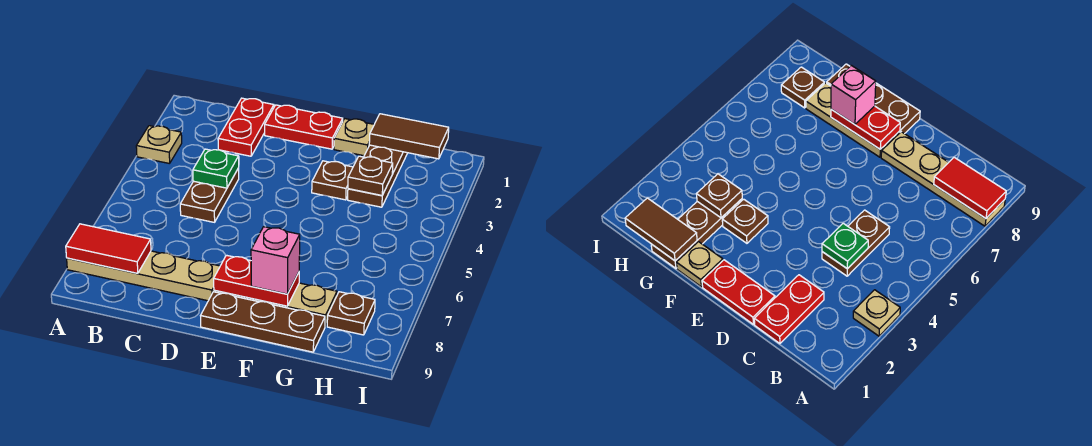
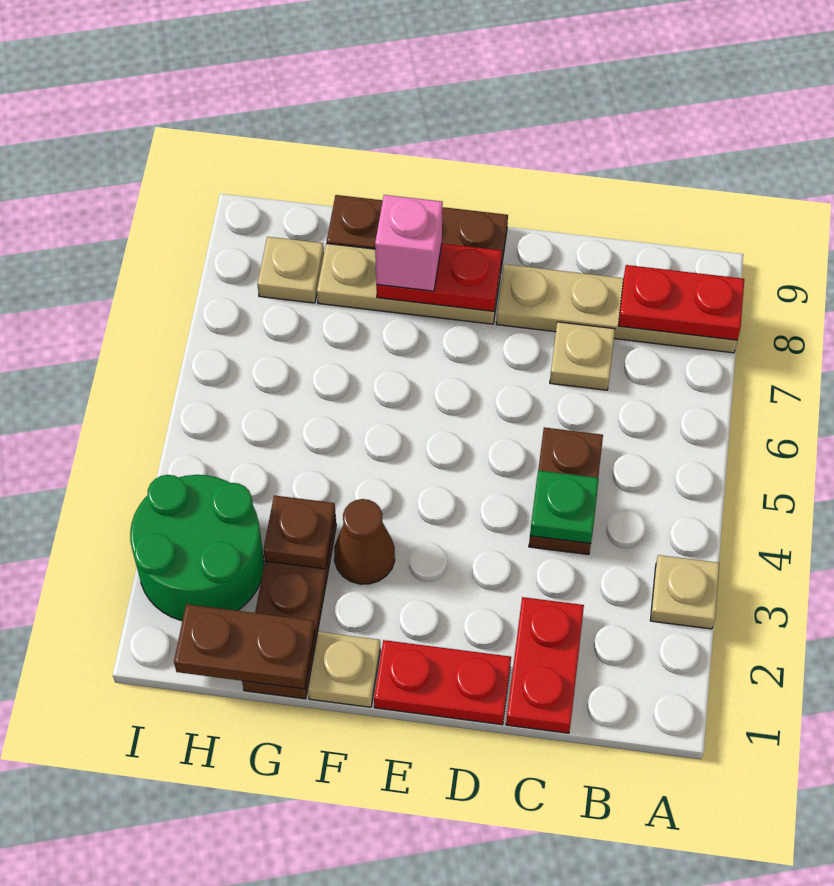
red 1x2 tile [66,224,151,273] -> red 1x2 plate [618,265,744,340]
none -> tan 1x1 plate [550,322,615,390]
brown 1x1 plate [312,161,353,200] -> brown 1x1 cone [334,499,395,584]
brown 1x2 tile [369,114,449,159] -> brown 1x2 plate [174,604,315,689]
none -> green 2x2 round brick [130,475,264,621]
brown 1x1 plate [327,292,375,335] -> tan 1x1 plate [257,237,324,303]

